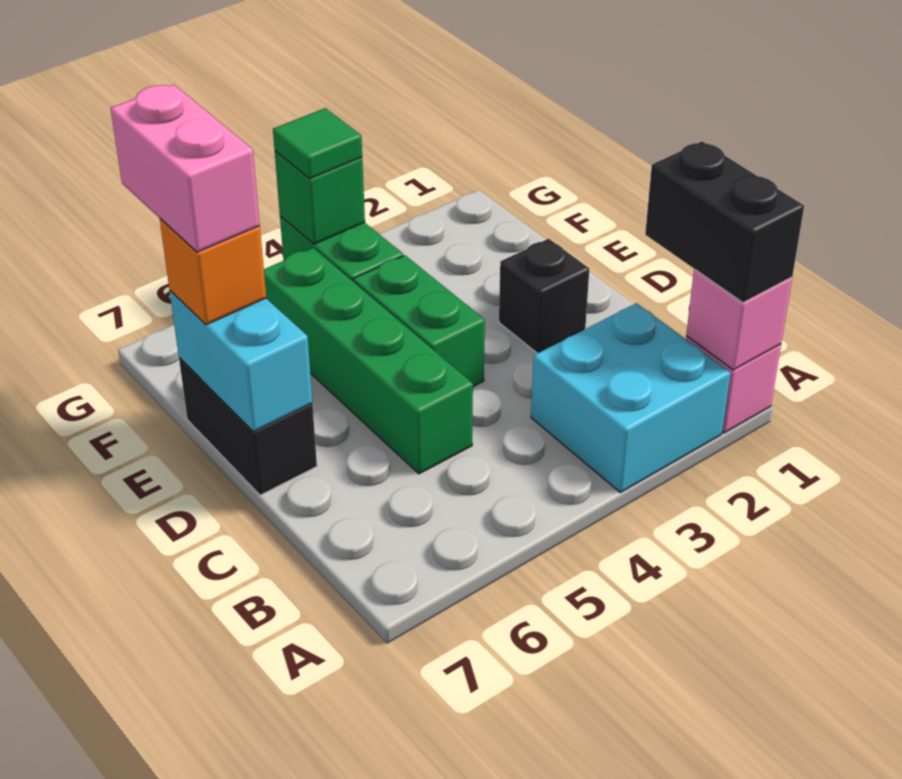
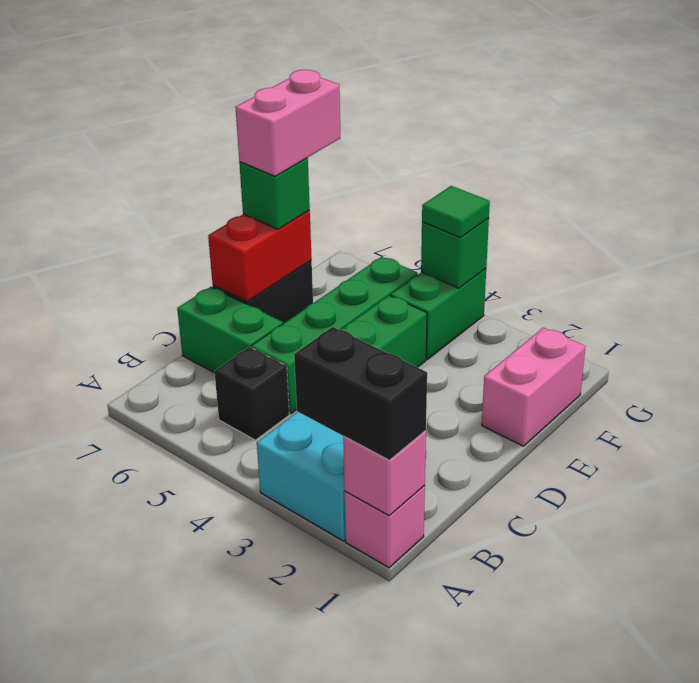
black 1x2 brick [645,141,804,303] -> black 1x2 brick turned to [294,327,427,460]
none -> green 1x2 brick [177,287,283,373]
black 1x1 brick [499,239,589,353] -> black 1x1 brick moved to [214,347,289,440]
cyan 1x2 brick [170,291,312,432] -> red 1x2 brick [208,211,312,302]
none -> pink 1x2 brick [482,328,585,446]
orange 1x1 brick [160,219,266,325] -> green 1x1 brick [239,158,310,229]

